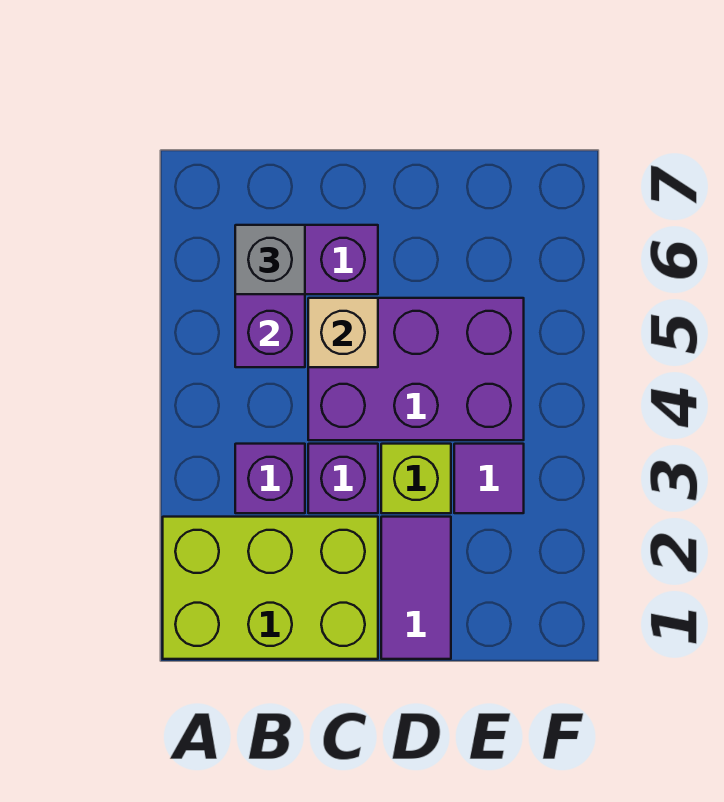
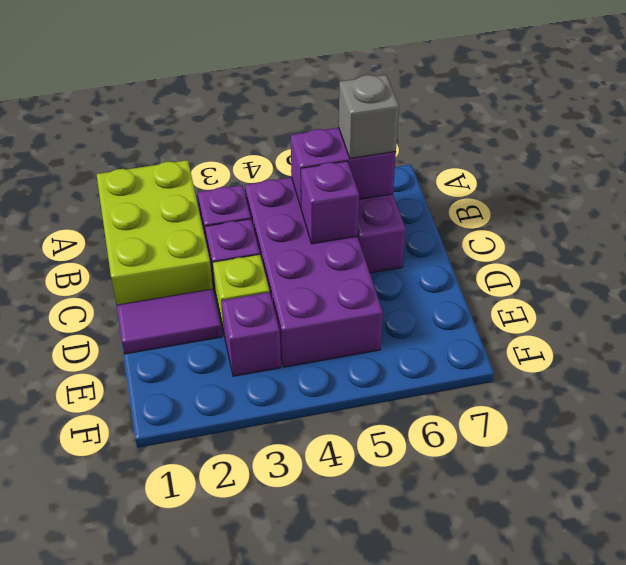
purple 2x3 brick [308,298,524,440] -> purple 2x4 brick [245,177,383,367]
tan 1x1 brick [308,298,378,367] -> purple 1x1 brick [301,161,359,244]
purple 1x1 tile [454,444,524,513] -> purple 1x1 brick [221,292,281,376]

